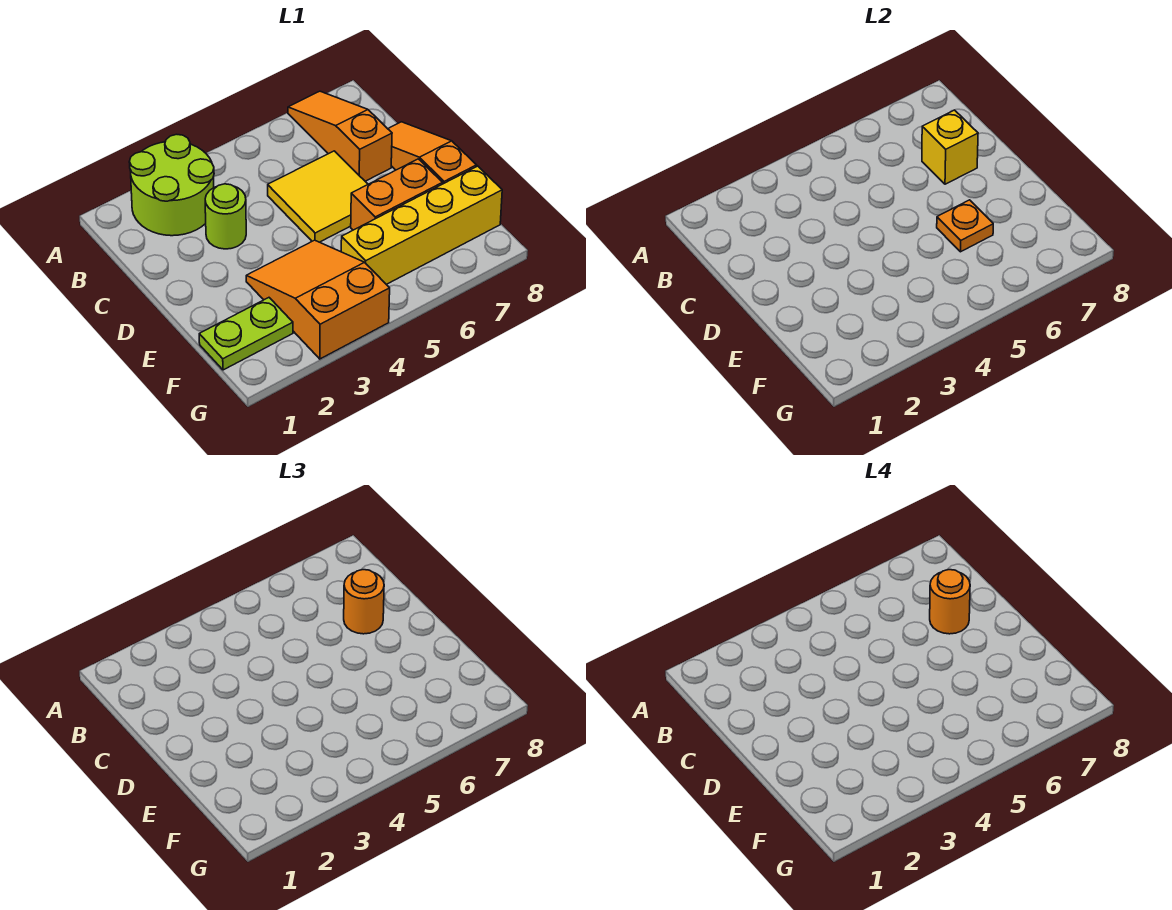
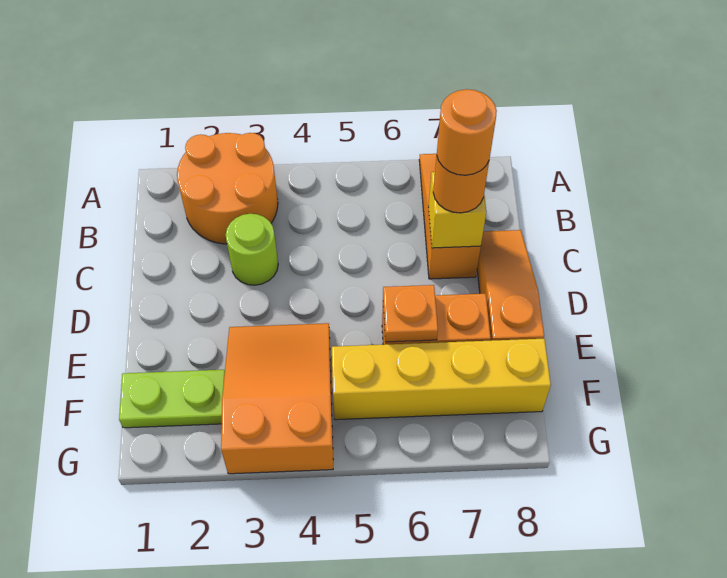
lime 2x2 round brick [129,134,214,236] -> orange 2x2 round brick [177,133,278,244]
yellow 2x2 tile [268,151,368,242] -> none

